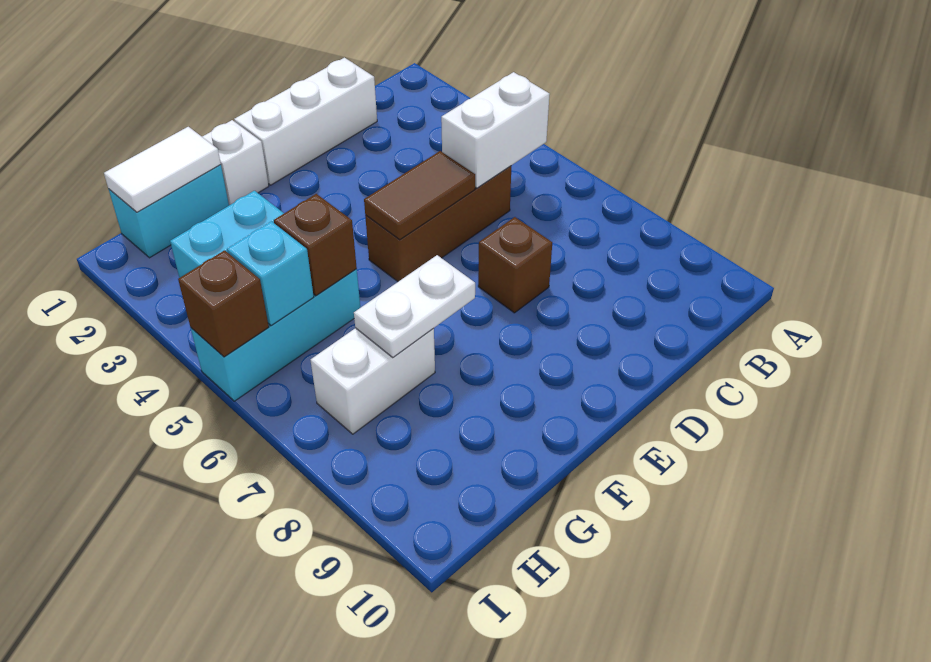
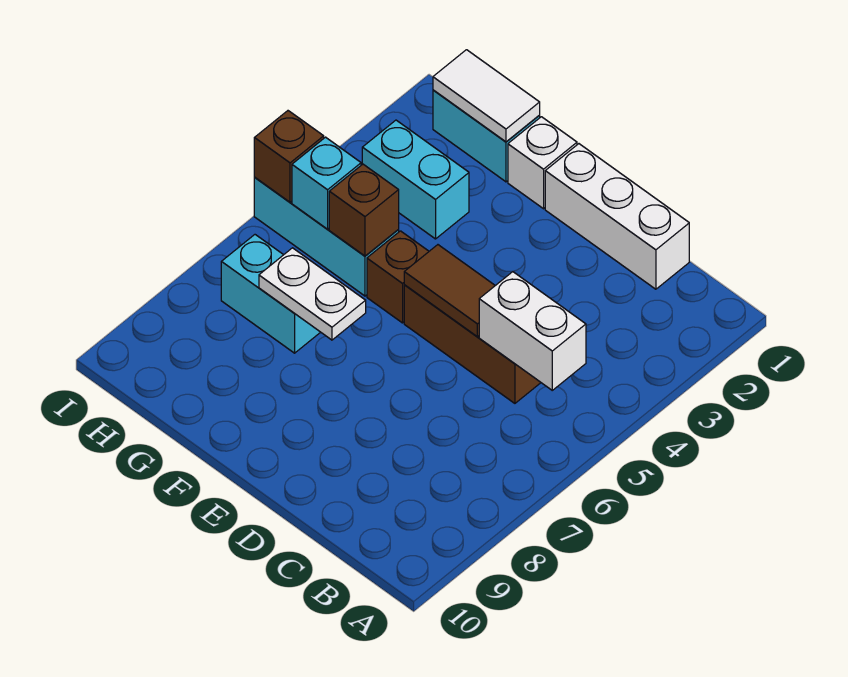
brown 1x1 brick [478,217,552,313] -> brown 1x1 brick moved to [367,231,429,323]
white 1x2 brick [311,328,435,434] -> cyan 1x2 brick [221,235,320,353]

